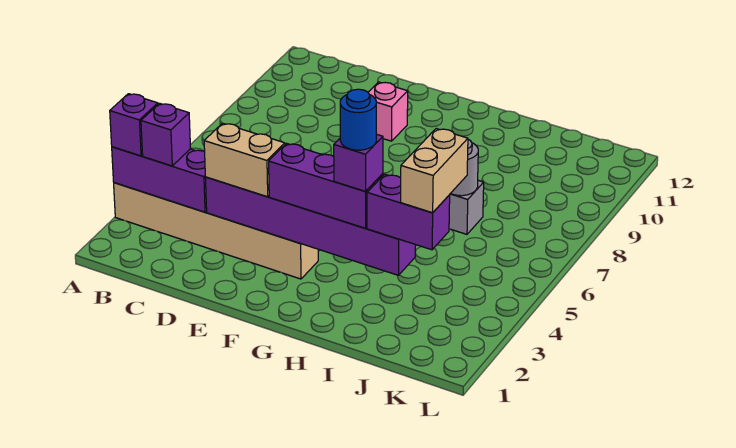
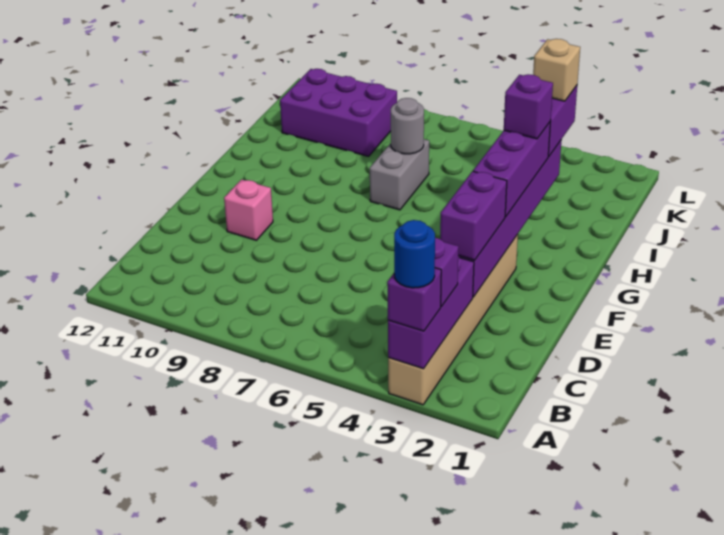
tan 1x2 brick [204,123,285,197] -> purple 1x2 brick [440,171,507,260]
blue 1x1 round brick [340,89,376,150] -> blue 1x1 round brick moved to [394,220,435,288]
tan 1x2 brick [401,129,468,213] -> tan 1x1 brick [533,39,580,101]
none -> purple 2x3 brick [280,69,397,156]

